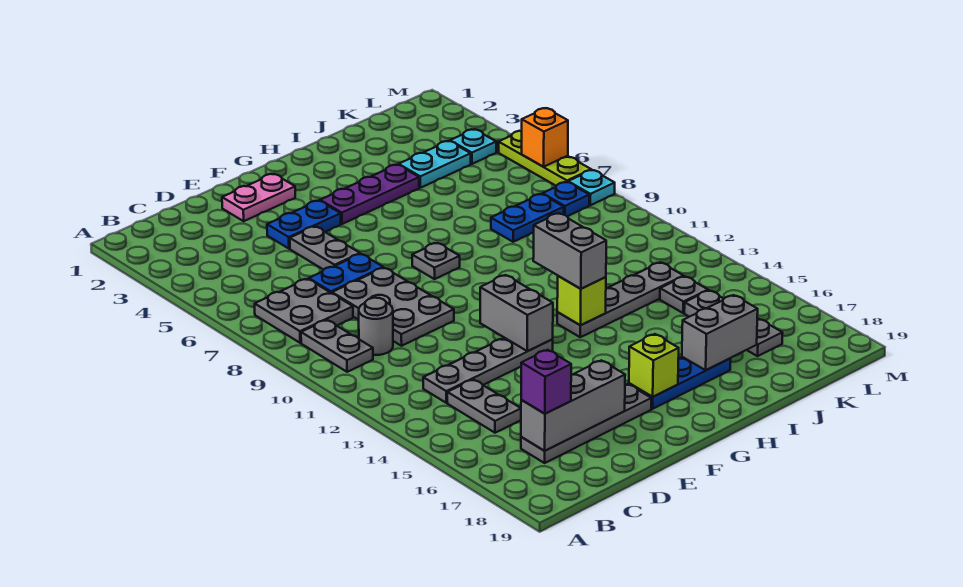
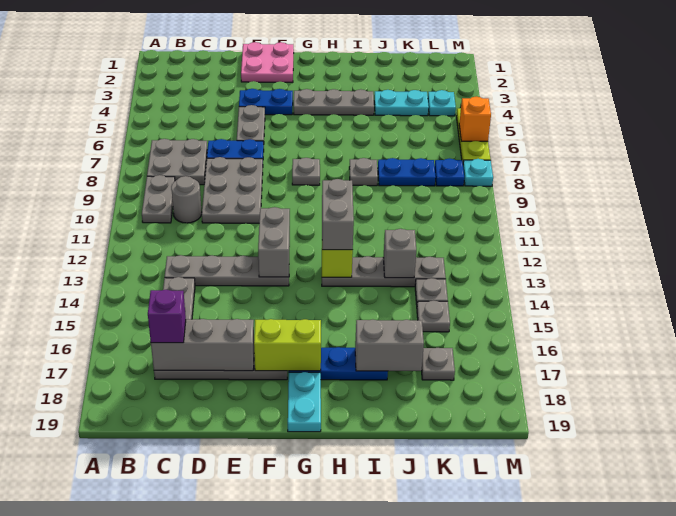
pink 1x2 plate [222,174,295,221] -> pink 2x2 plate [241,42,294,83]
purple 1x3 plate [320,165,419,224] -> grey 1x3 plate [294,89,374,115]
lime 1x1 brick [629,334,679,397] -> lime 1x2 brick [254,319,321,371]
none -> cyan 1x2 plate [288,372,321,432]
none -> grey 1x1 plate [349,158,378,186]
none -> grey 1x1 brick [383,229,416,278]

